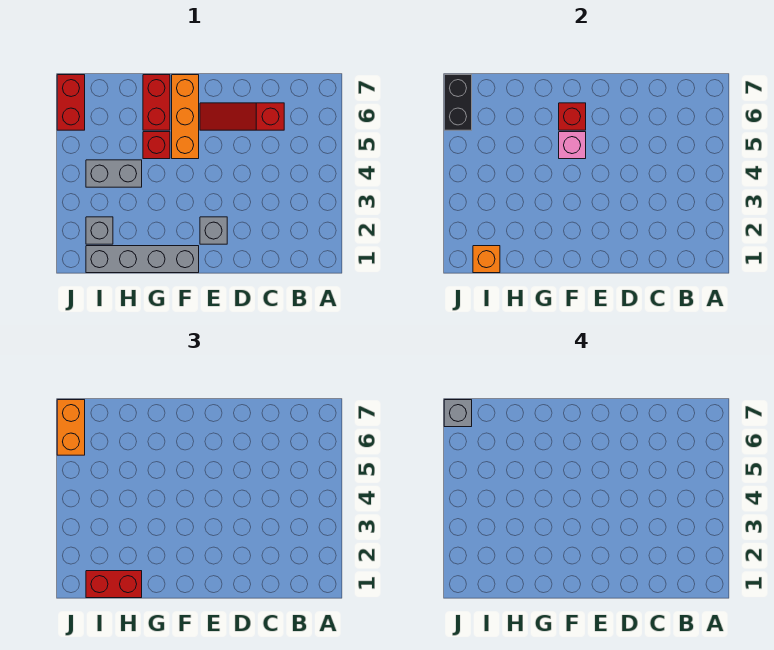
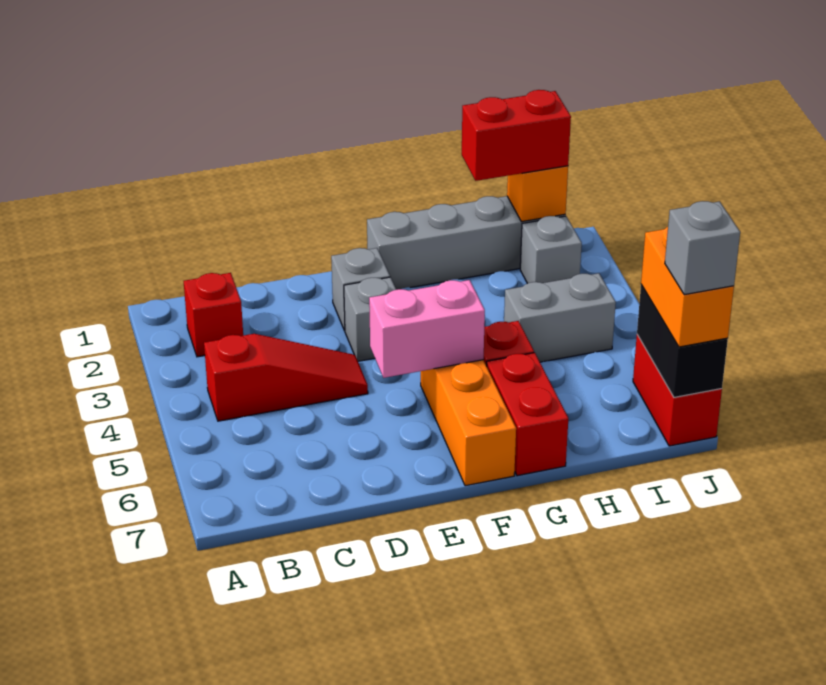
red 1x3 slope [200,103,284,130] -> red 1x3 slope moved to [204,334,368,421]
none -> grey 1x1 brick [344,277,396,361]
pink 1x1 brick [559,132,586,159] -> pink 1x2 brick [369,280,485,378]
red 1x1 brick [559,103,586,130] -> red 1x1 brick moved to [184,273,243,357]

